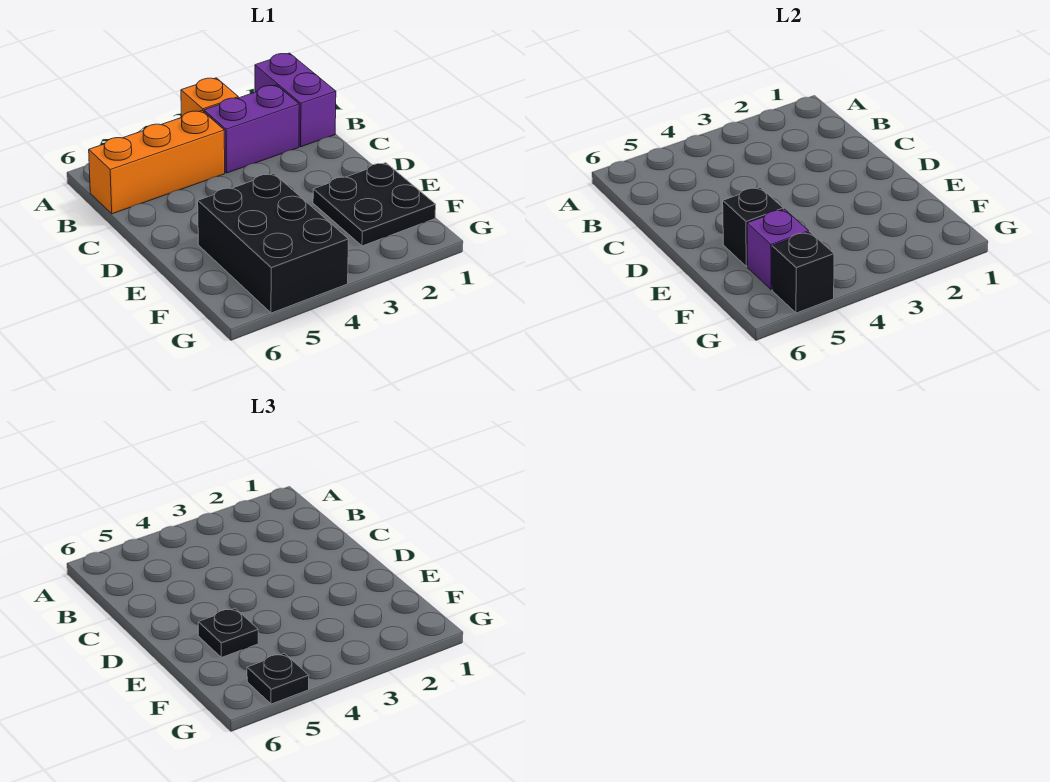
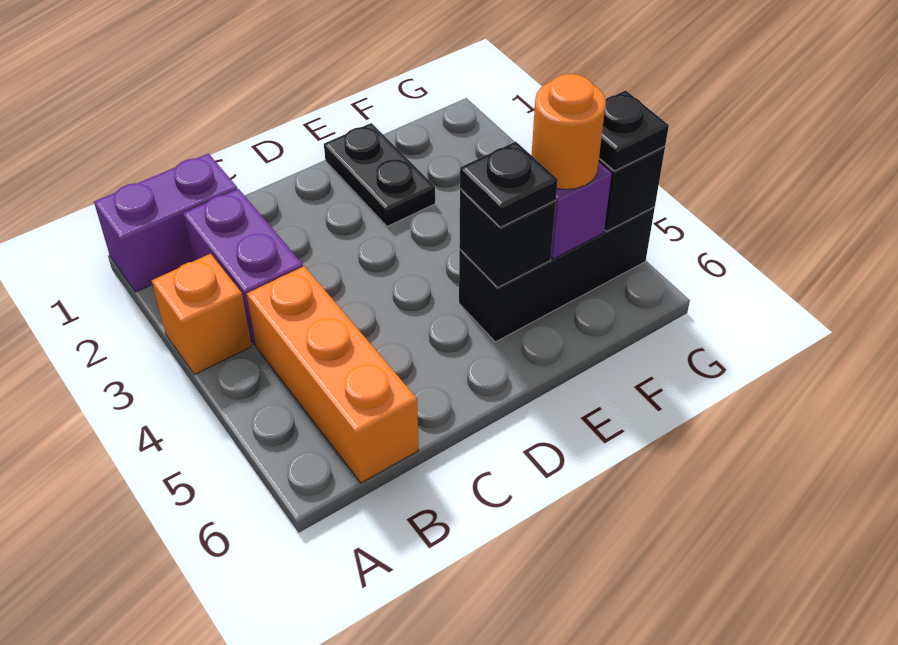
black 2x2 plate [313,163,436,246] -> black 1x2 plate [324,123,435,226]
black 2x3 brick [198,173,349,313] -> black 1x3 brick [459,207,655,342]
none -> orange 1x1 round brick [531,74,606,190]

